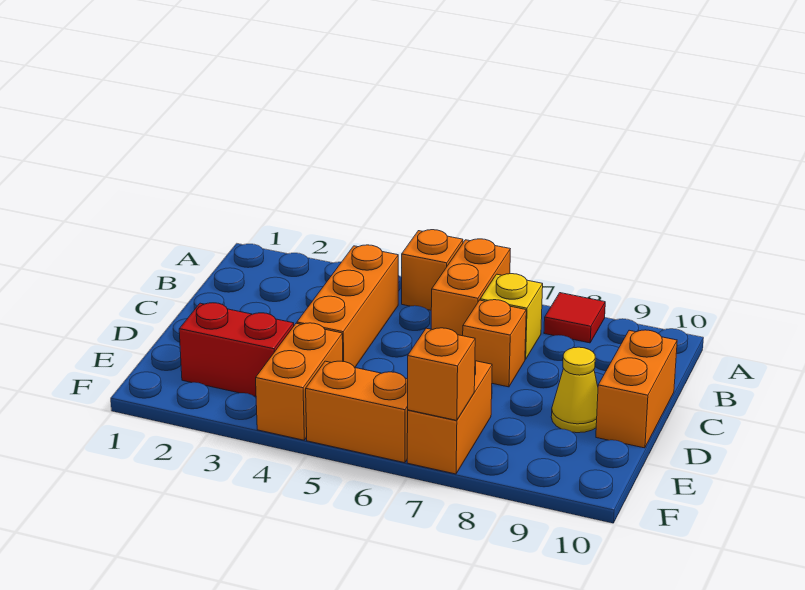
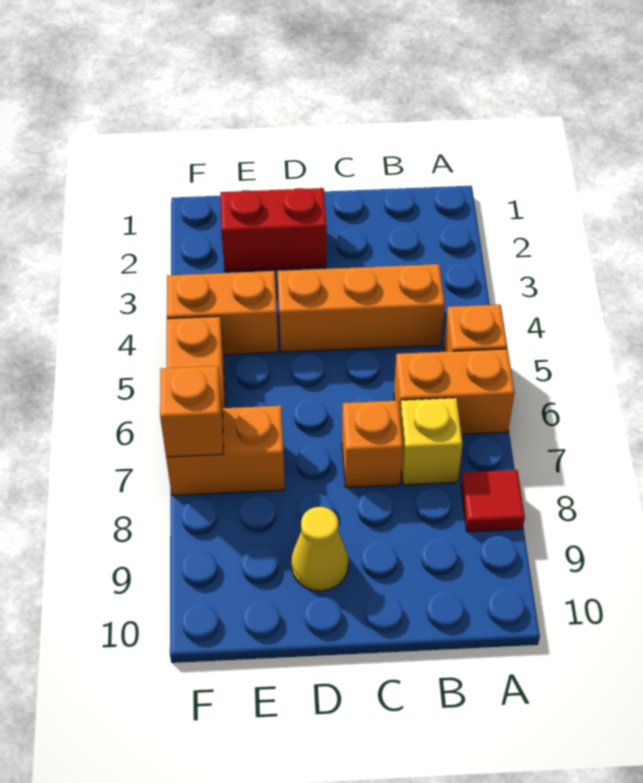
orange 1x2 brick [596,330,677,448] -> none
red 1x2 brick [179,303,294,396] -> red 1x2 brick turned to [220,188,327,271]

